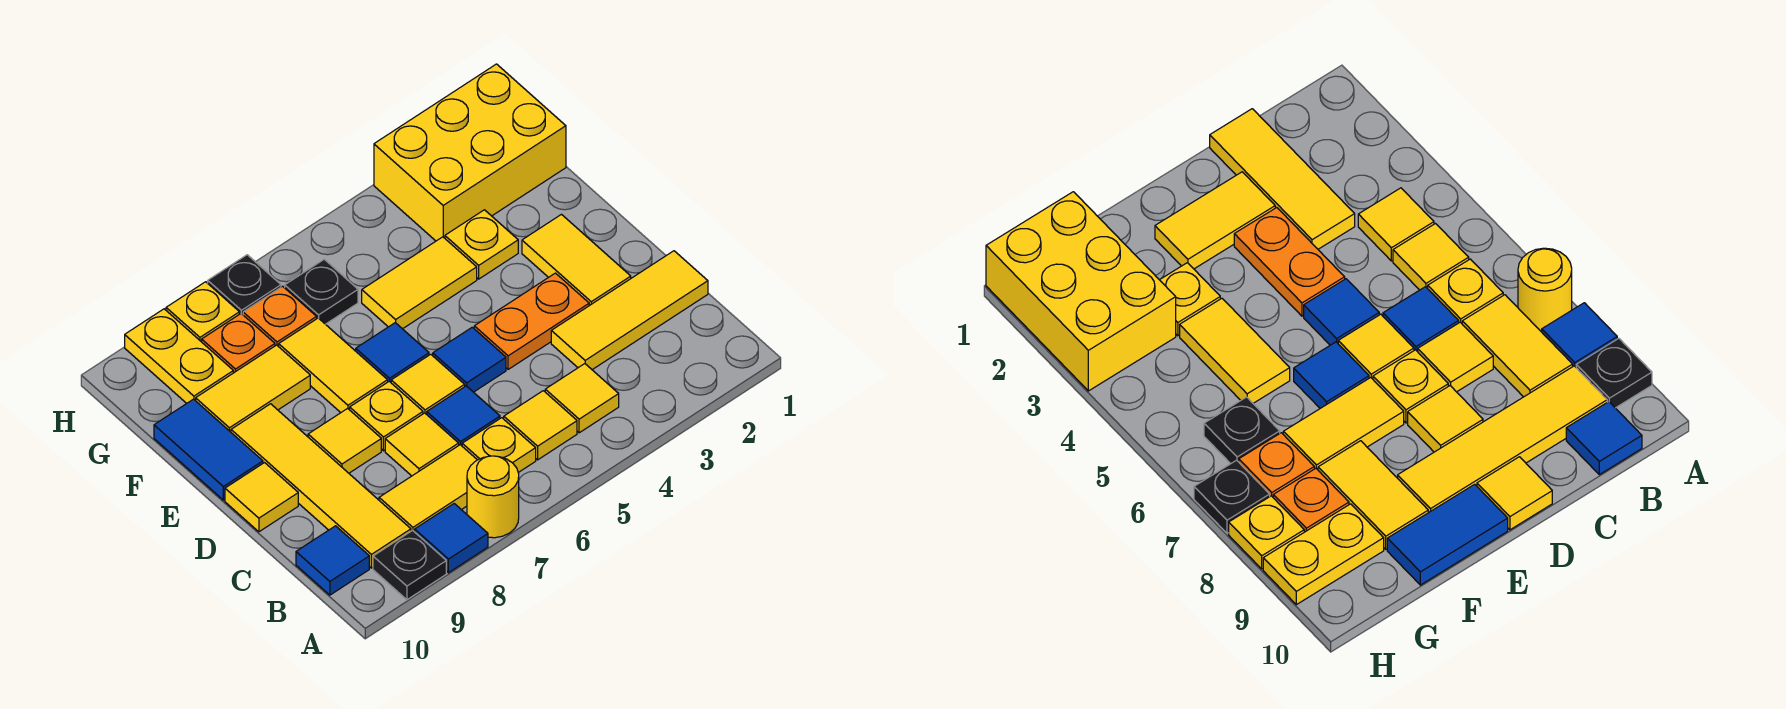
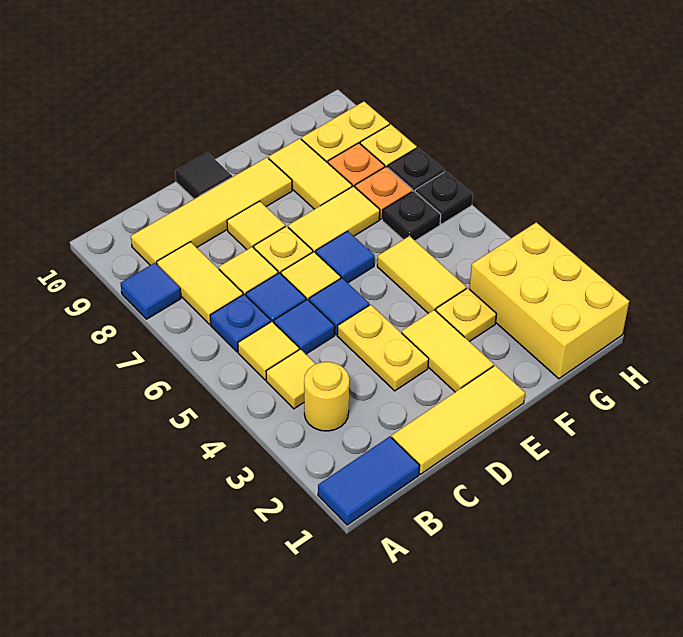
yellow 1x1 round brick [467,456,519,538] -> yellow 1x1 round brick moved to [304,362,349,431]
black 1x1 plate [373,531,446,600] -> black 1x1 plate moved to [415,171,473,224]
yellow 1x1 plate [462,418,536,473] -> blue 1x1 plate [210,294,271,352]
blue 1x1 tile [296,526,369,595] -> blue 1x1 tile moved to [274,299,335,354]
yellow 1x3 tile [551,251,708,370] -> yellow 1x3 tile turned to [392,365,525,474]
yellow 1x2 tile [522,214,631,306] -> yellow 1x2 tile turned to [402,310,494,392]
orange 1x2 plate [474,273,589,369] -> yellow 1x2 plate [337,305,429,391]
yellow 1x1 tile [225,463,298,532] -> black 1x1 tile [175,153,232,199]
blue 1x2 tile [154,399,263,500] -> blue 1x2 tile moved to [318,436,420,525]

